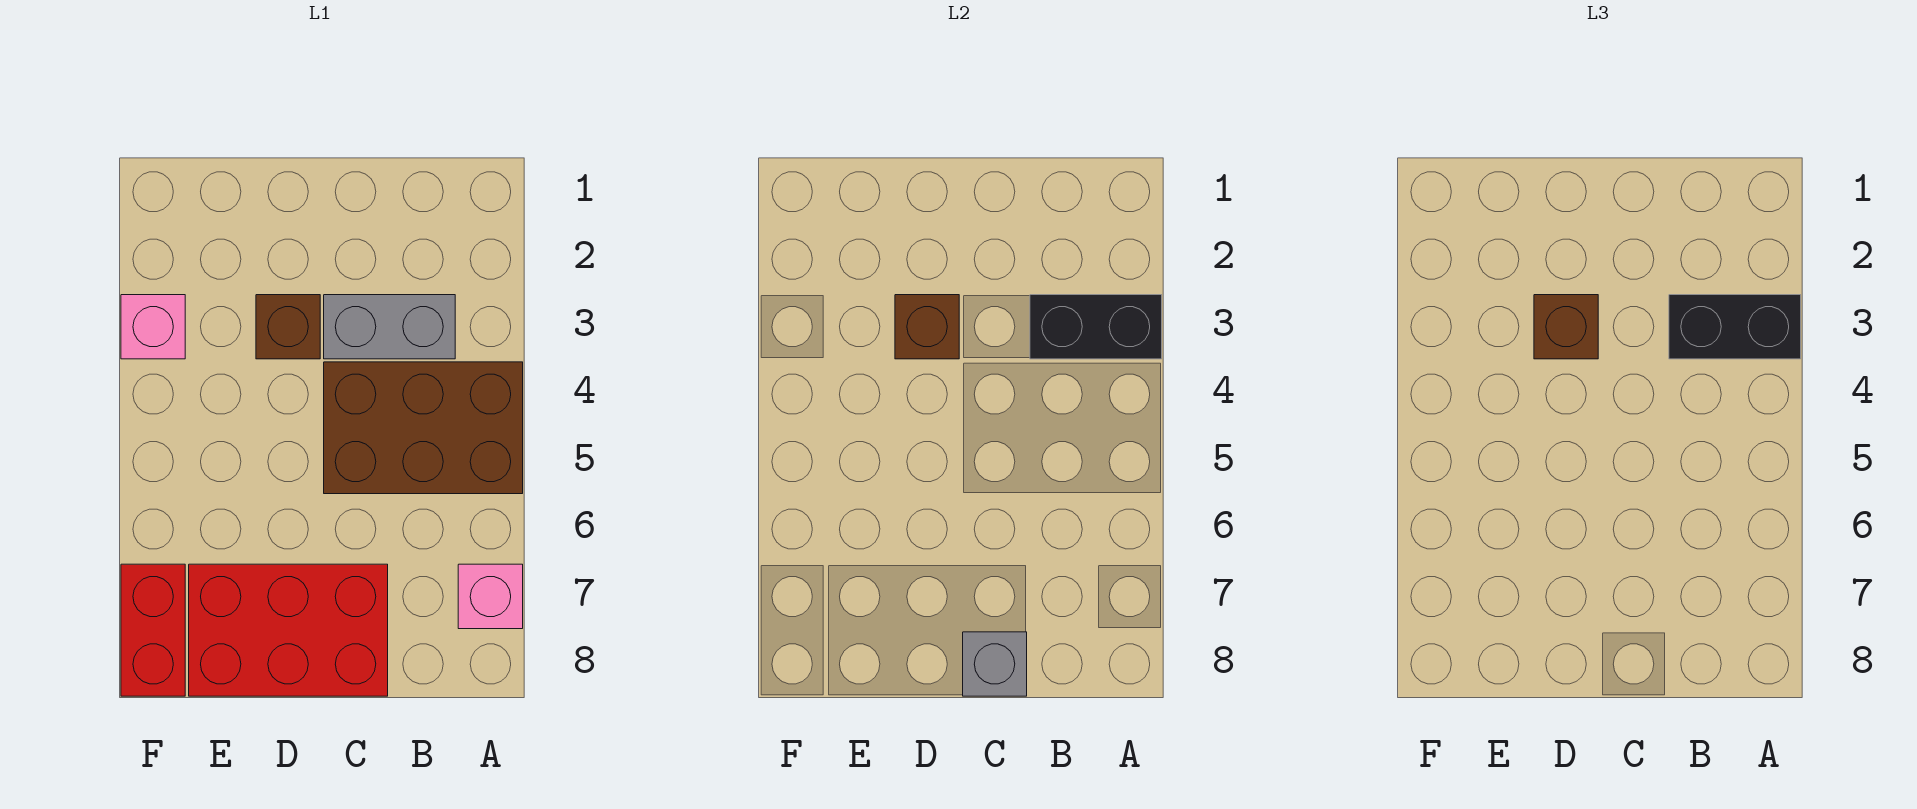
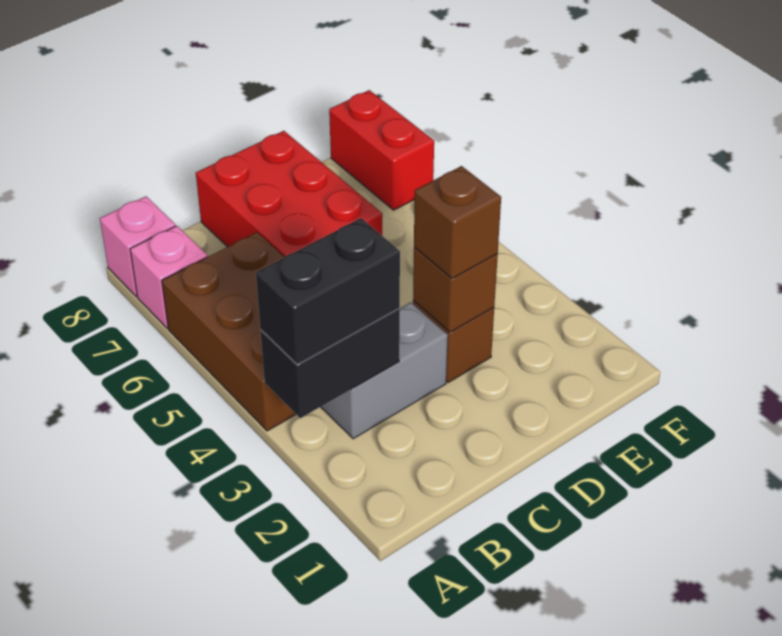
brown 2x3 brick [324,362,523,494] -> brown 2x3 brick turned to [162,232,296,431]
red 2x3 brick [189,564,388,696] -> red 2x3 brick turned to [196,131,382,257]
grey 1x1 brick [963,632,1027,696] -> none
pink 1x1 brick [121,295,185,359] -> pink 1x1 brick moved to [100,196,176,297]

